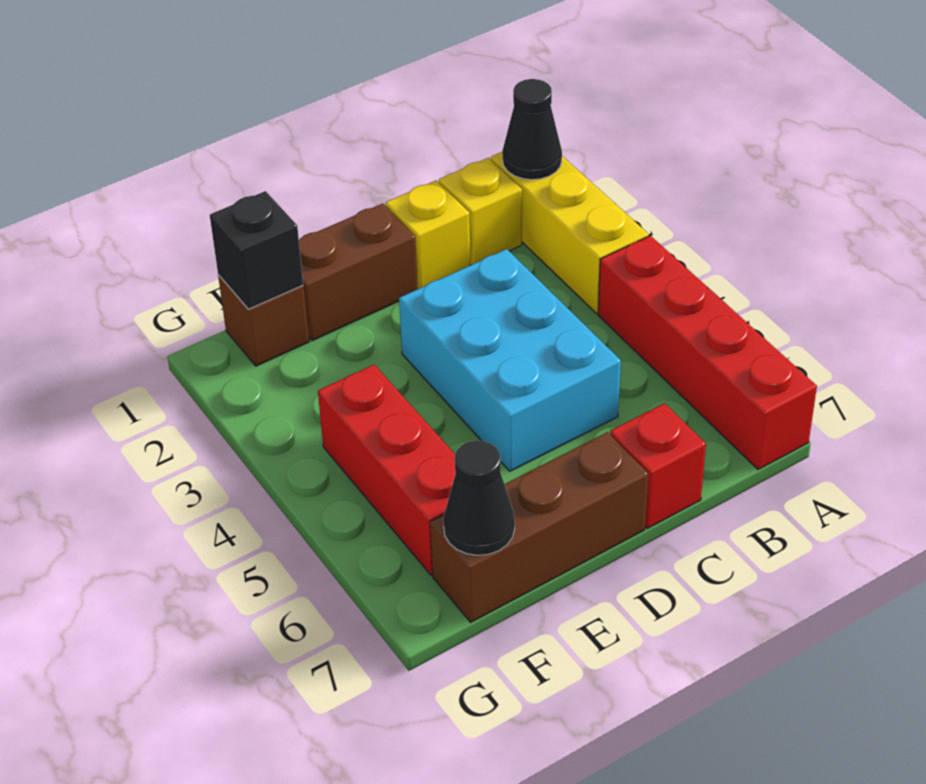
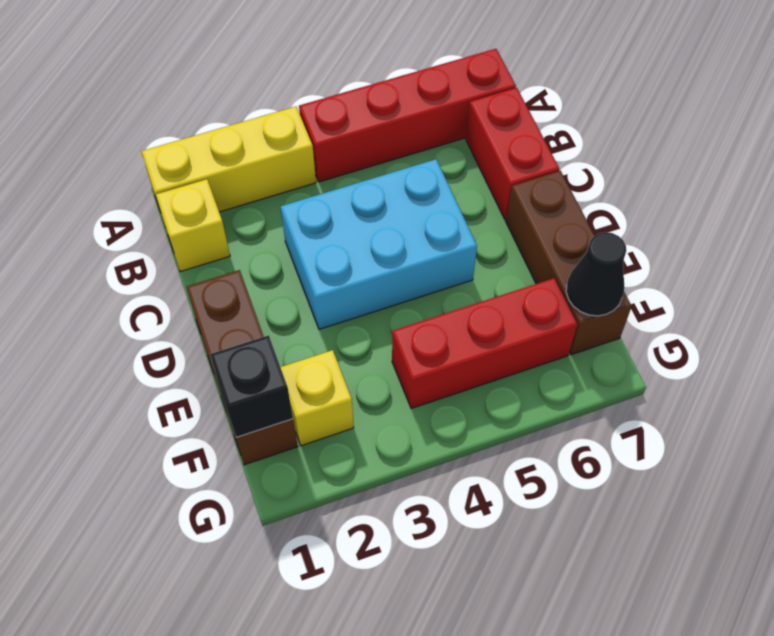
black 1x1 cone [502,79,562,180] -> none
yellow 1x1 brick [386,180,470,289] -> yellow 1x1 brick moved to [281,350,354,446]
red 1x1 brick [610,403,706,528] -> red 1x2 brick [466,88,559,220]

